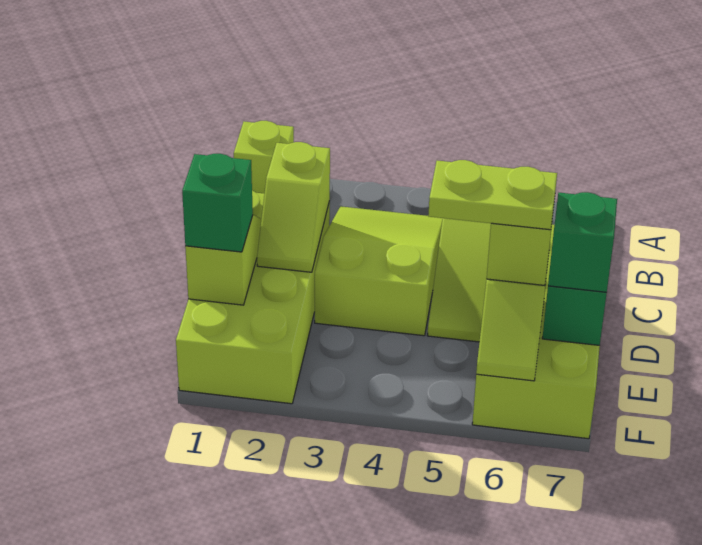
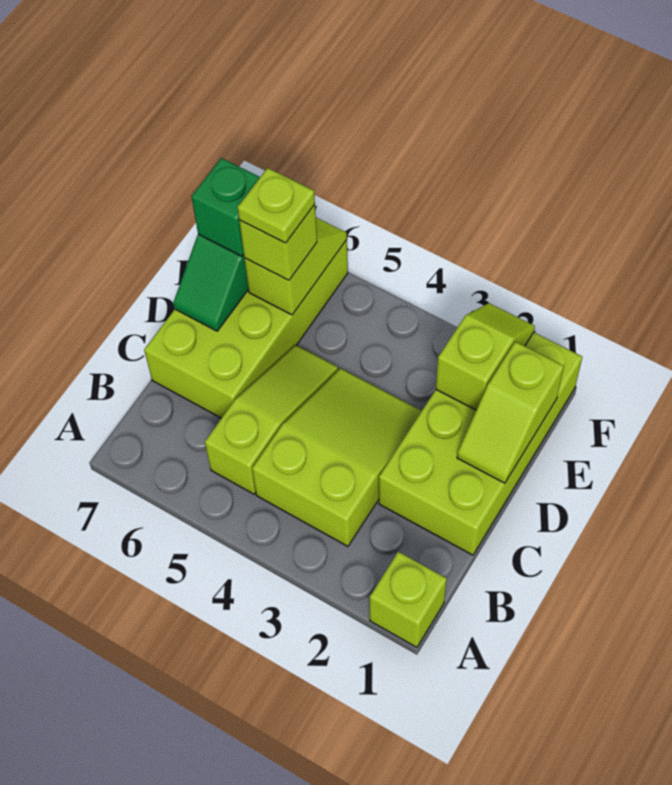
lime 2x3 slope [315,206,443,336] -> lime 2x3 slope turned to [252,368,421,546]
lime 1x2 slope [257,142,330,272] -> lime 1x2 slope moved to [436,303,535,410]
green 1x1 brick [182,154,253,252] -> none
lime 1x2 plate [428,160,557,230] -> lime 1x1 plate [238,168,315,243]

